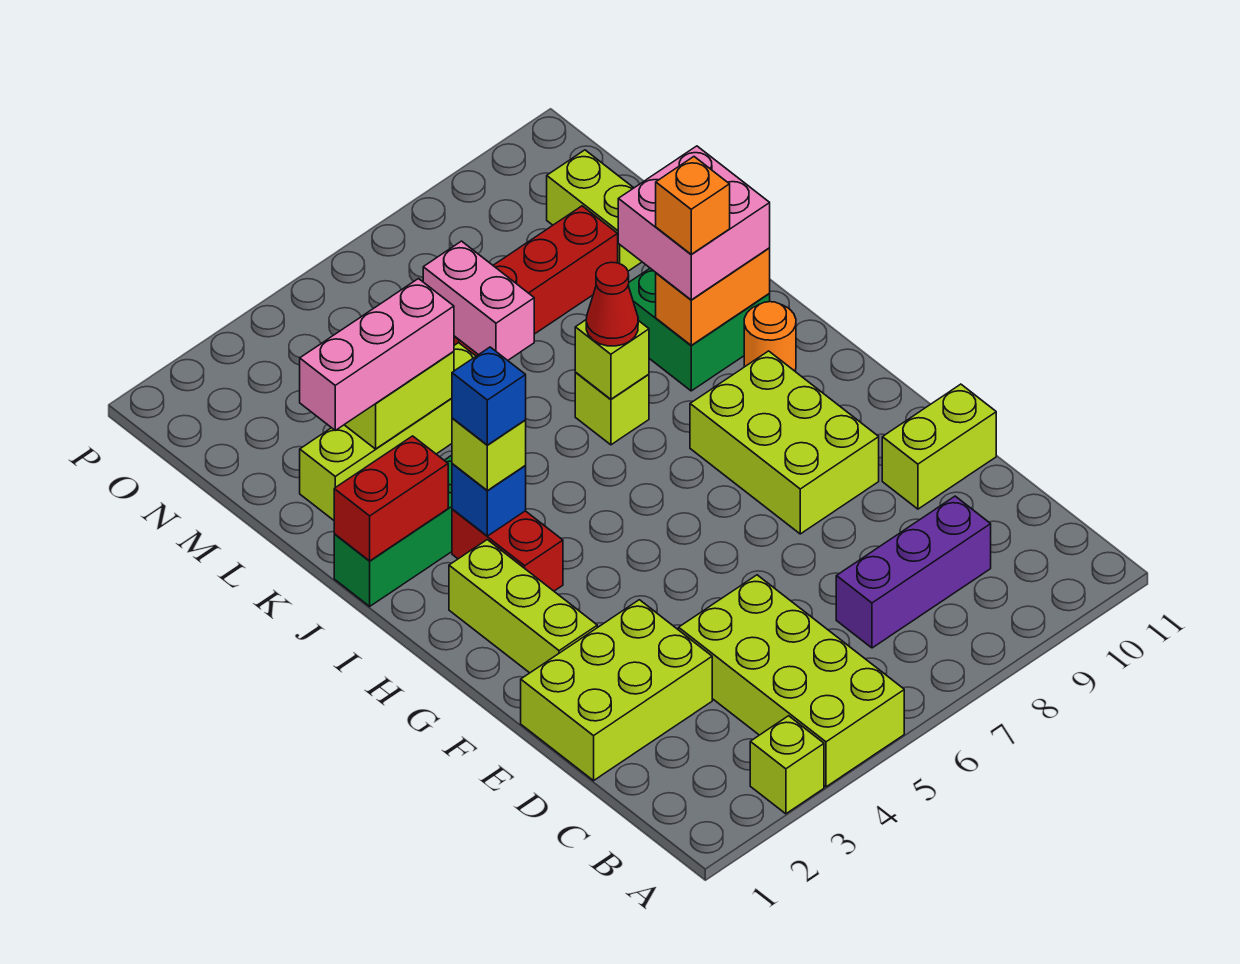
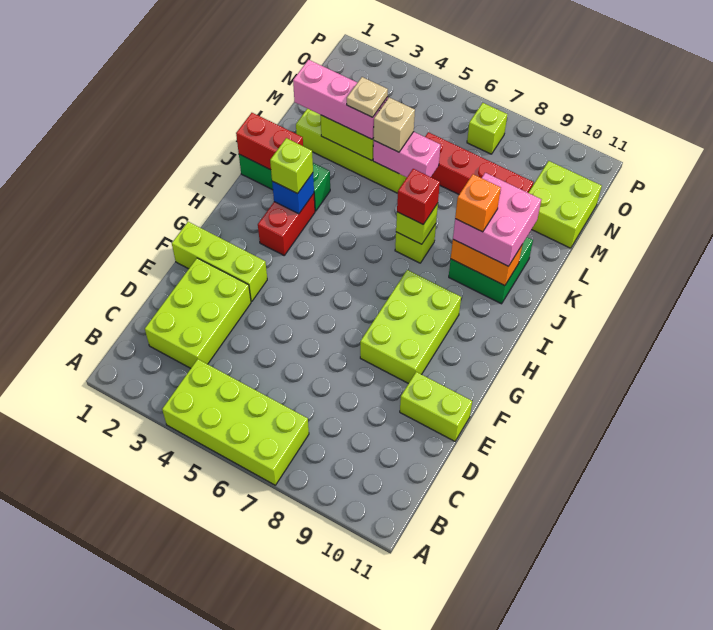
lime 1x1 brick [750,716,824,814] -> lime 1x1 brick moved to [467,103,507,154]
lime 2x4 brick [679,575,904,787] -> lime 2x4 brick turned to [162,359,309,485]
purple 1x3 brick [836,496,991,648] -> none
lime 2x3 brick [521,600,712,781] -> lime 2x3 brick turned to [145,258,251,368]
lime 1x3 brick [449,540,597,673] -> lime 1x3 brick turned to [172,222,267,302]
blue 1x1 brick [452,347,526,445] -> none
orange 1x1 round brick [744,302,796,371] -> none
red 1x1 cone [586,262,638,346] -> red 1x1 brick [397,169,440,224]
none -> tan 1x1 plate [347,77,388,117]
none -> tan 1x1 brick [374,98,415,152]
pink 1x2 brick [423,241,534,360] -> pink 1x2 brick turned to [373,132,441,177]
lime 1x2 brick [547,150,642,271] -> lime 2x2 brick [529,161,602,248]

